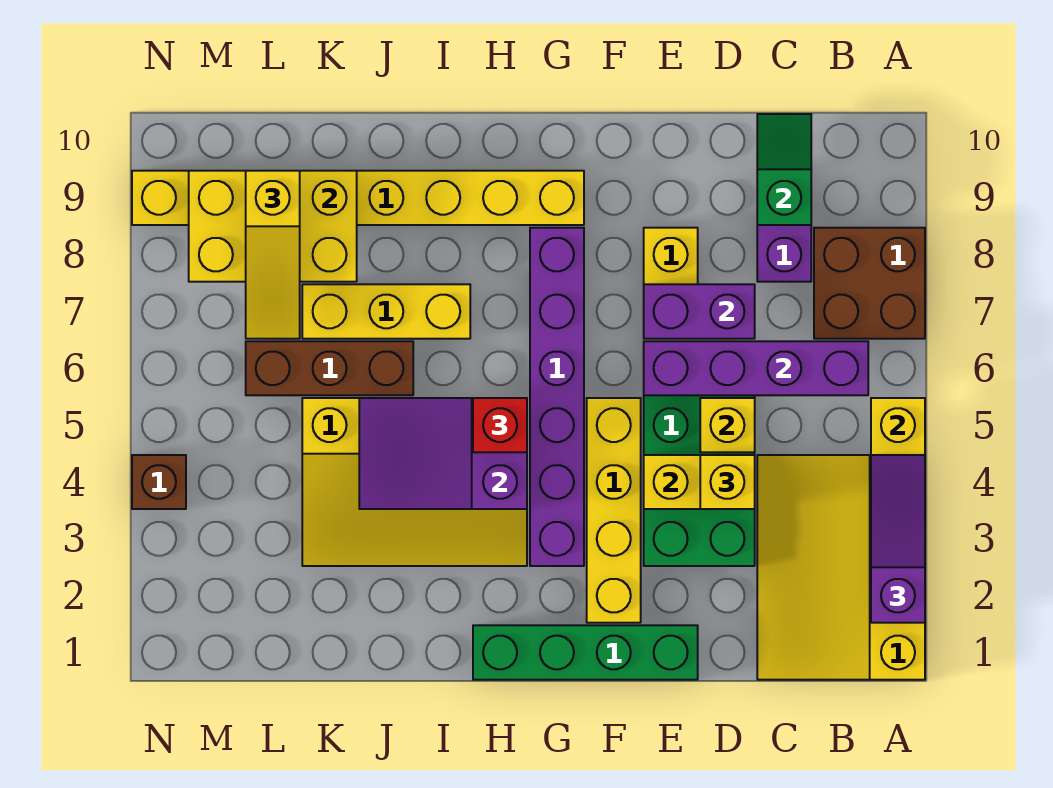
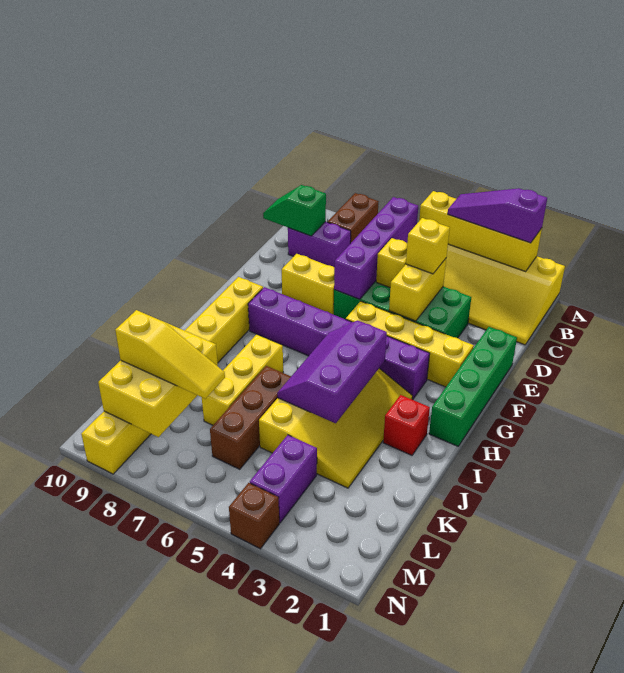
brown 2x2 brick [814,228,925,339] -> brown 1x2 brick [328,193,379,243]
purple 1x2 brick [644,284,755,339] -> purple 1x2 brick moved to [250,435,317,523]
purple 2x3 slope [359,398,527,509] -> purple 2x3 slope turned to [277,321,387,423]
red 1x1 brick [473,398,527,452] -> red 1x1 brick moved to [383,395,430,455]

